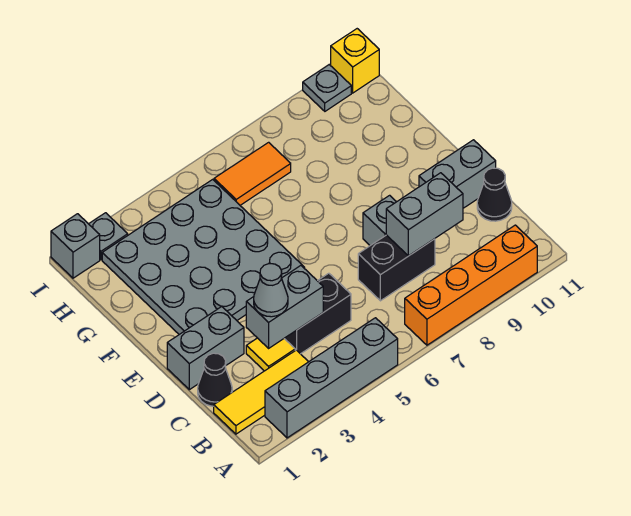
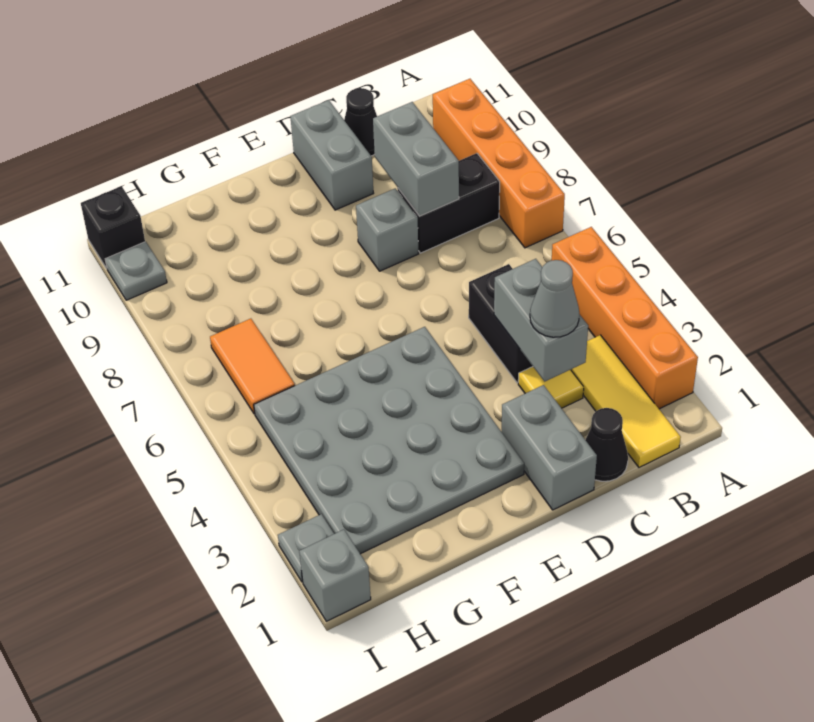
grey 1x4 brick [265,318,398,438] -> orange 1x4 brick [552,227,698,409]
black 1x2 brick [358,235,435,301] -> black 1x2 brick turned to [397,153,500,253]
yellow 1x1 brick [331,29,379,93] -> black 1x1 brick [81,186,145,269]

